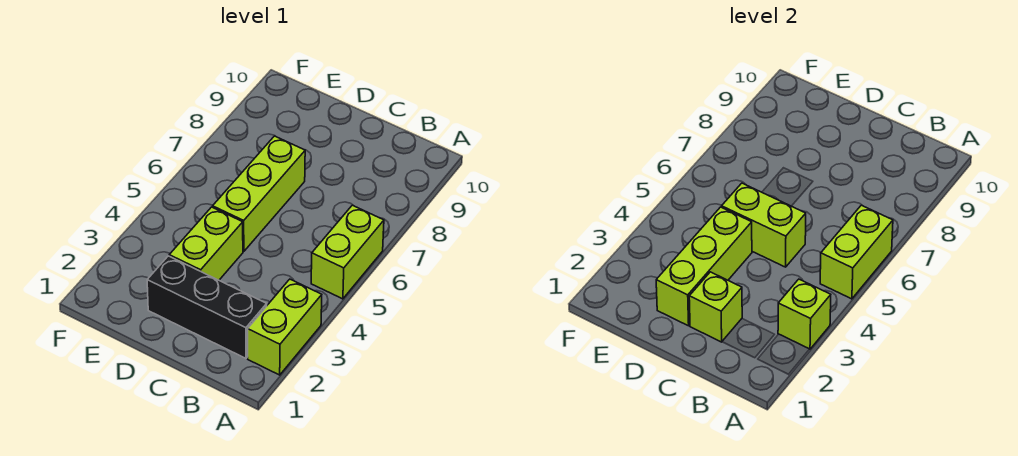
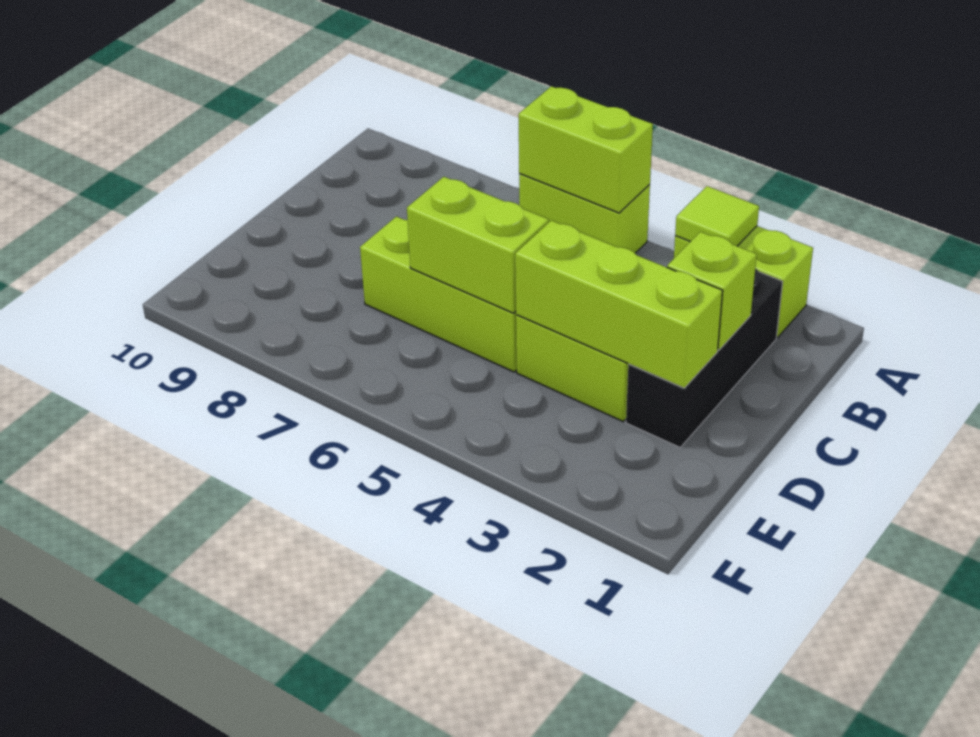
lime 1x1 brick [778,279,831,349] -> lime 1x1 tile [675,186,759,246]
lime 1x2 brick [722,183,806,267] -> lime 1x2 brick turned to [407,177,549,313]

